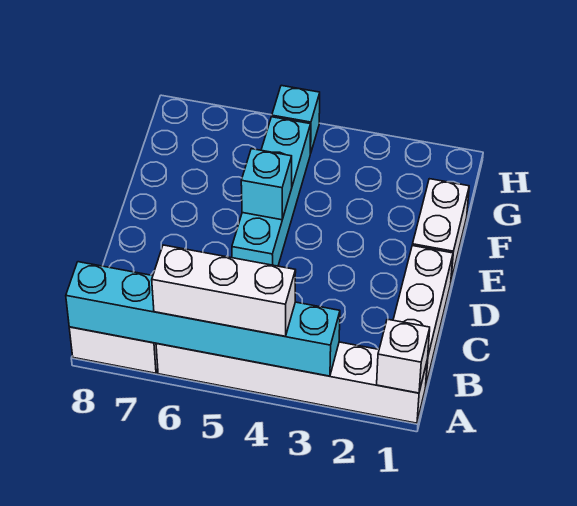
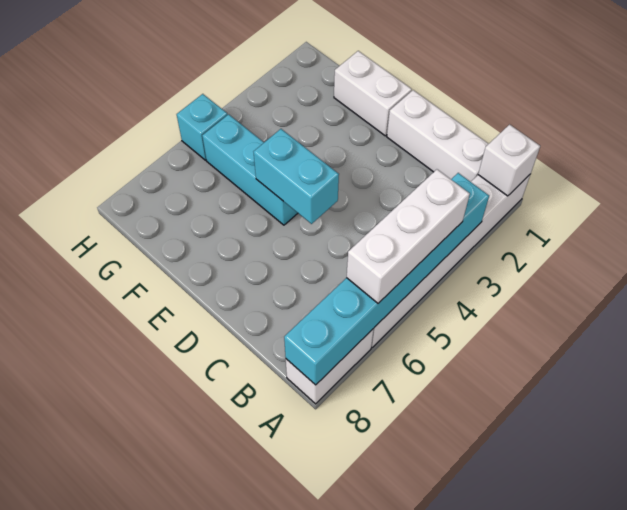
cyan 1x4 brick [232,117,311,266] -> cyan 1x3 brick [202,114,298,225]
cyan 1x1 brick [241,149,292,220] -> cyan 1x2 brick [254,129,339,224]

